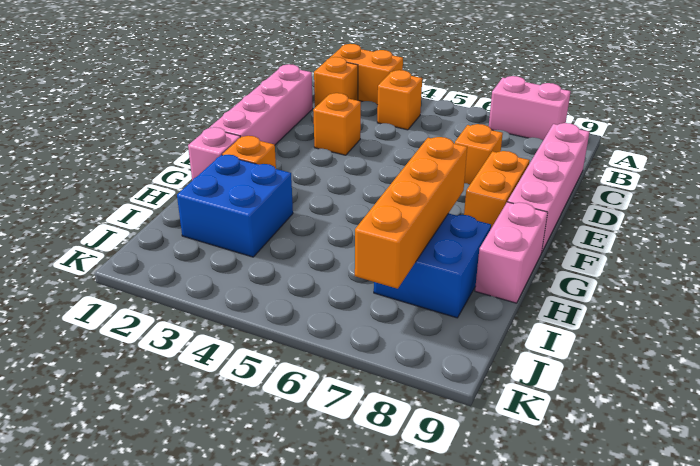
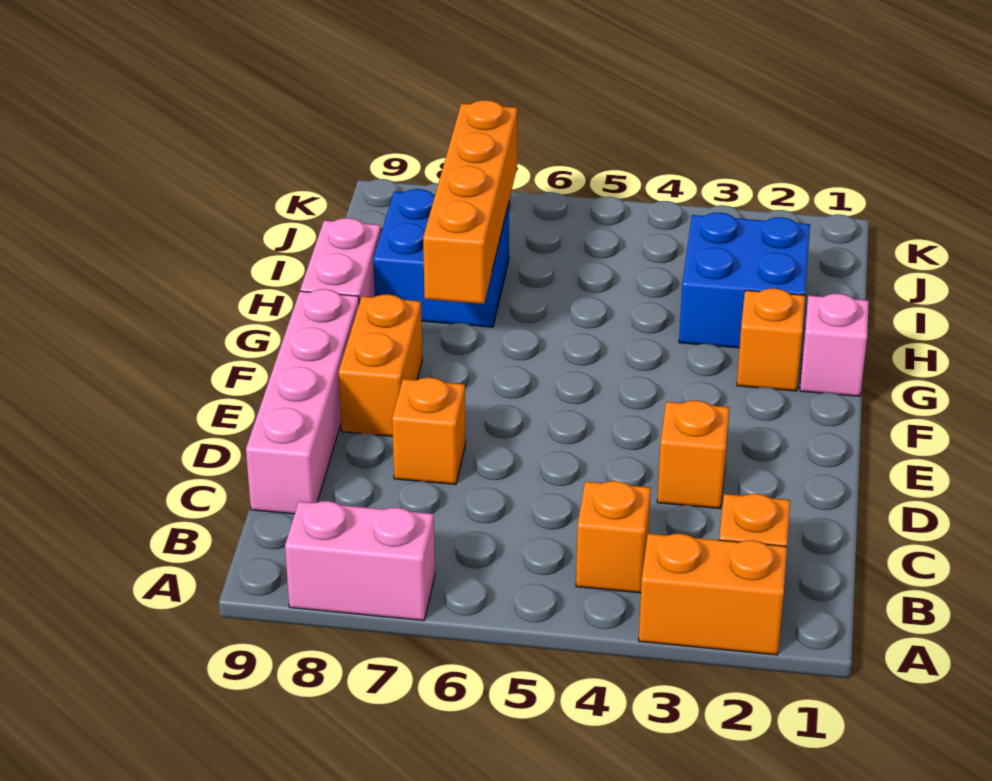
pink 1x4 brick [209,64,313,145] -> none

